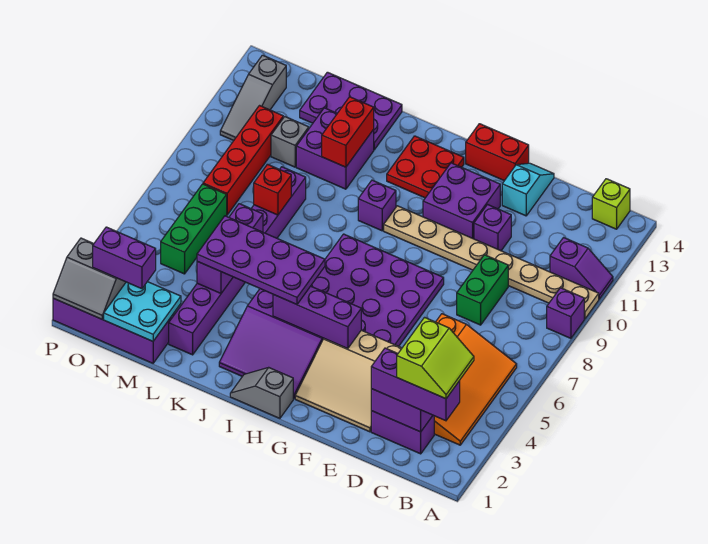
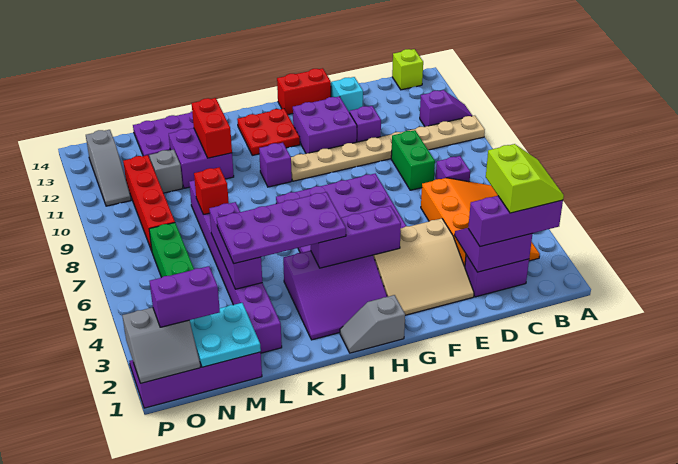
purple 1x1 brick [547,288,584,338] -> purple 1x1 brick moved to [436,156,470,182]

